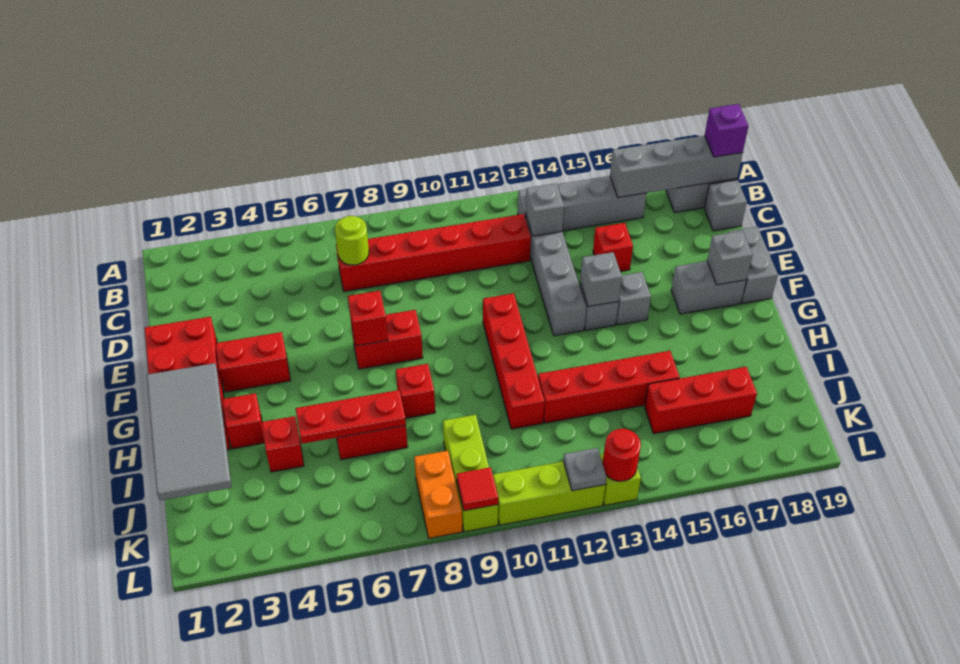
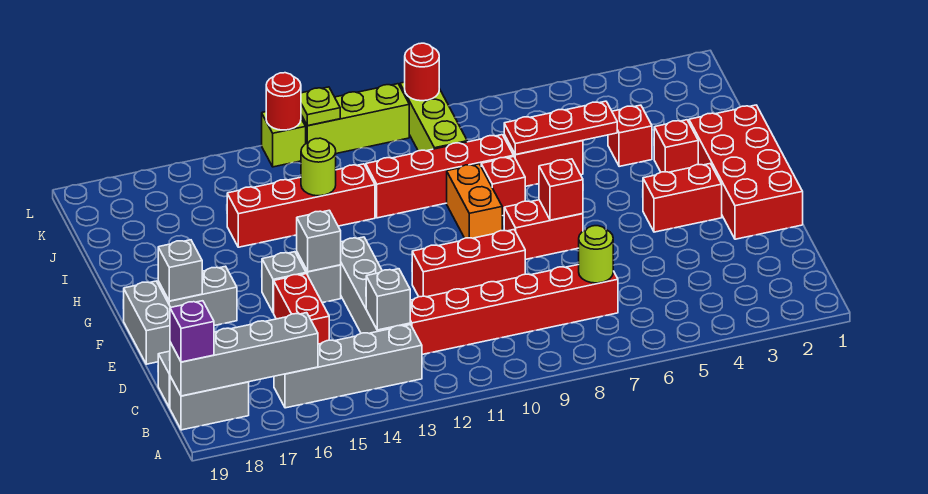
red 1x1 brick [593,223,633,271] -> red 1x2 brick [274,274,329,344]
red 1x4 brick [483,293,544,429] -> red 1x4 brick turned to [366,135,514,218]
grey 2x4 tile [147,363,231,500] -> none
none -> lime 1x1 round brick [301,138,336,196]
red 1x3 brick [644,367,757,434] -> red 1x3 brick moved to [412,230,525,297]
orange 1x2 brick [414,451,462,538] -> orange 1x2 brick moved to [447,164,502,238]
red 1x1 tile [457,467,498,511] -> red 1x1 round brick [405,43,439,101]
grey 1x1 plate [563,448,607,491] -> lime 1x1 plate [301,87,340,126]

